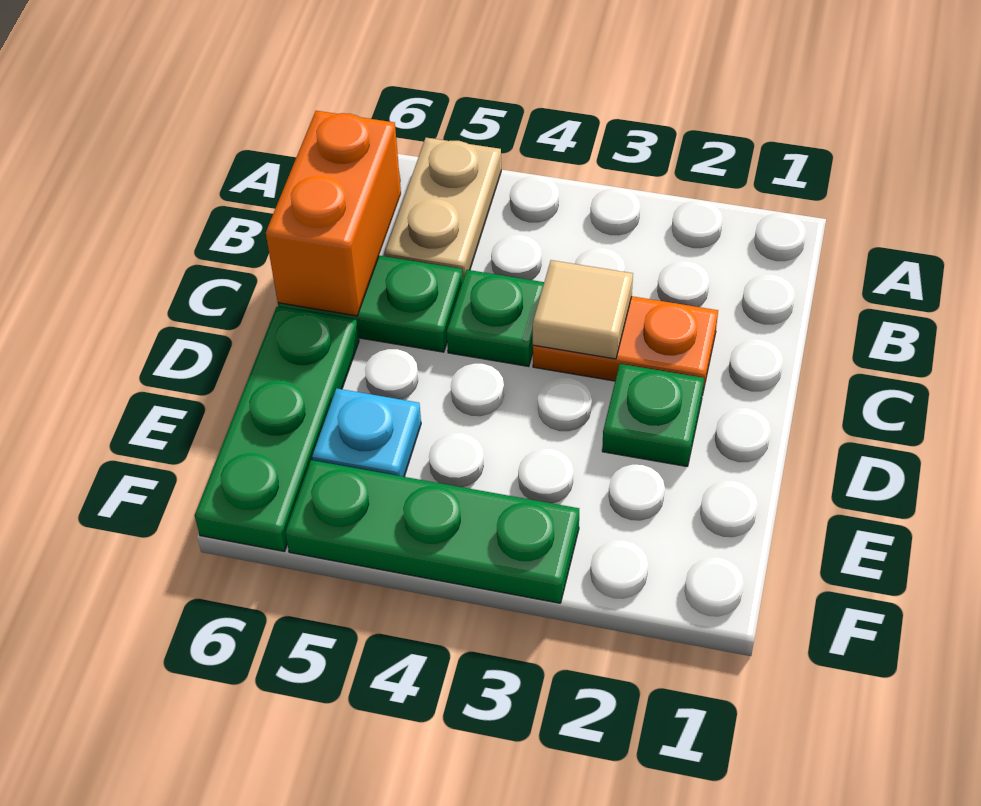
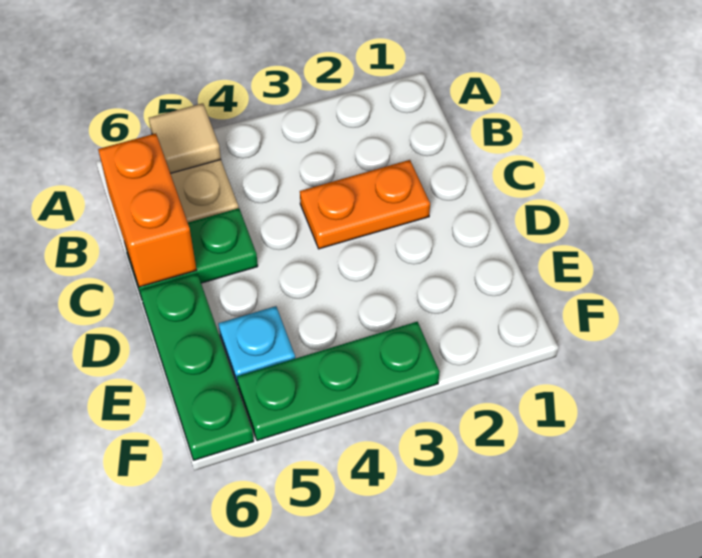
tan 1x1 tile [533,260,633,359] -> tan 1x1 tile moved to [149,103,221,173]
green 1x1 plate [447,270,544,367] -> none
green 1x1 plate [602,364,704,467] -> none

